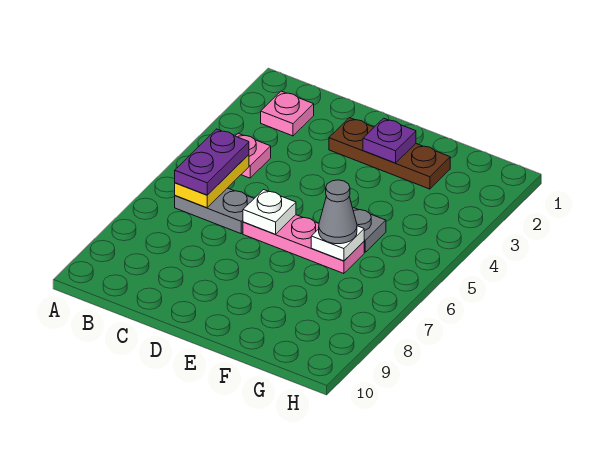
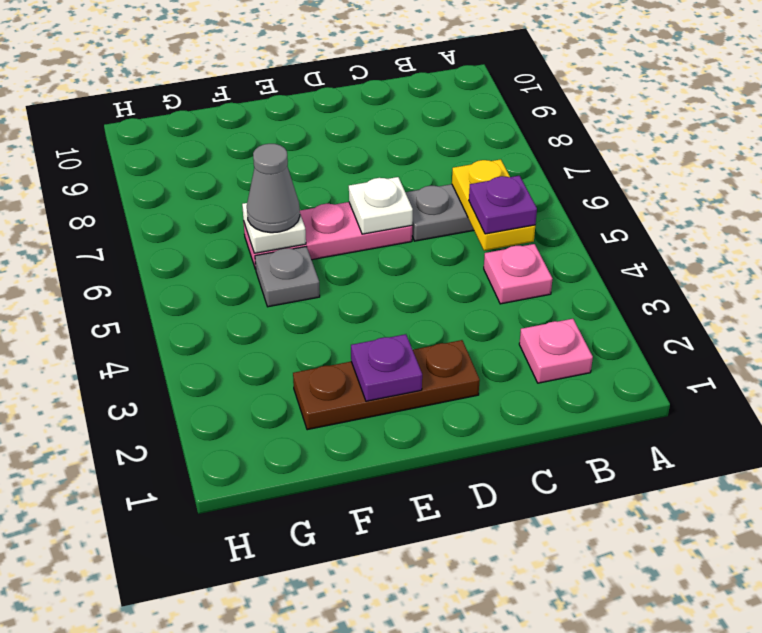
purple 1x2 plate [175,129,249,195] -> purple 1x1 plate [469,176,537,234]

